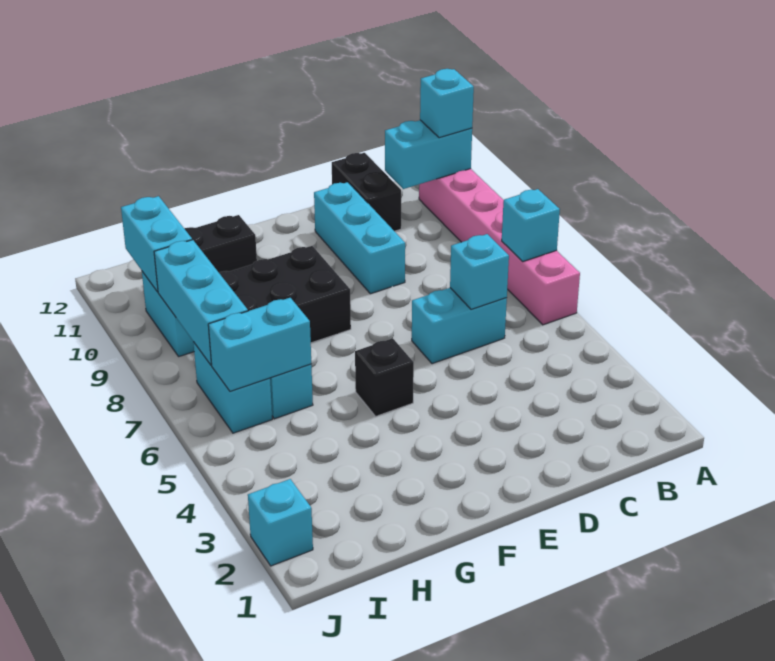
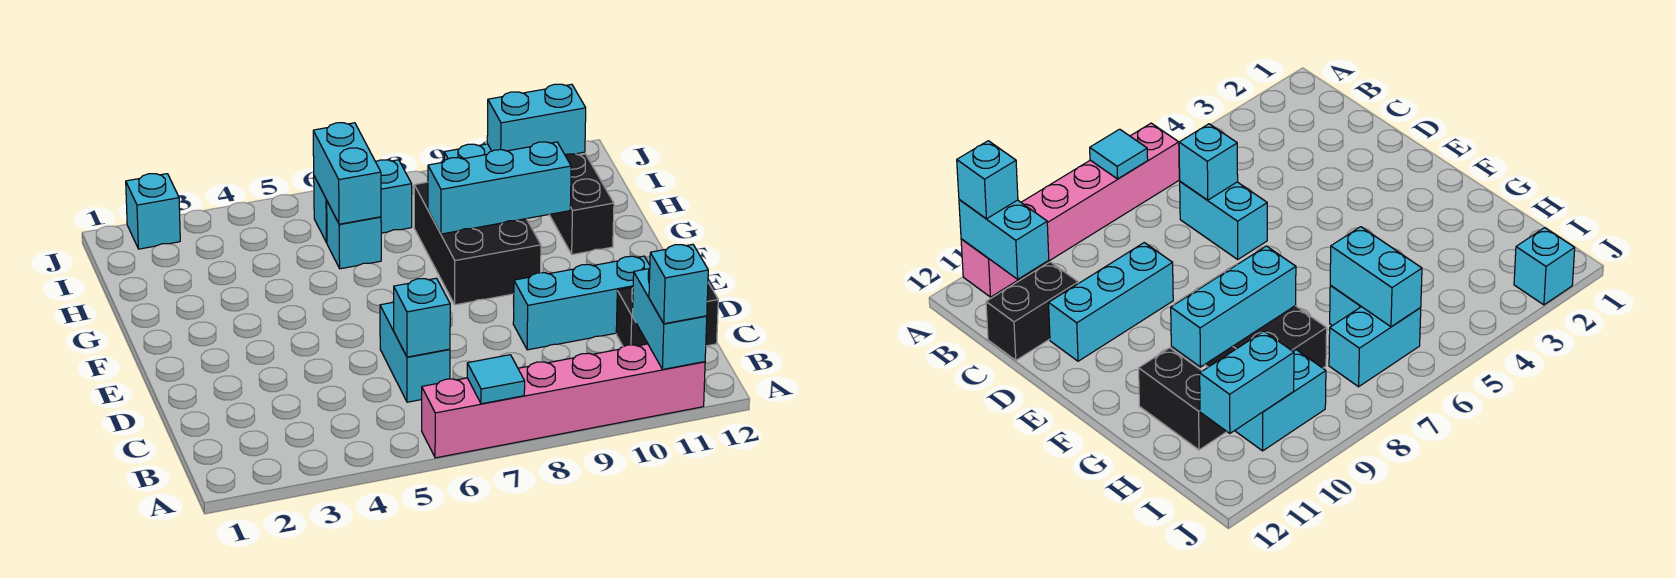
cyan 1x1 brick [502,189,560,262] -> cyan 1x1 tile [467,355,525,404]
black 1x1 brick [355,338,414,416] -> none
cyan 1x3 brick [154,240,248,365] -> cyan 1x3 brick moved to [428,142,571,234]

